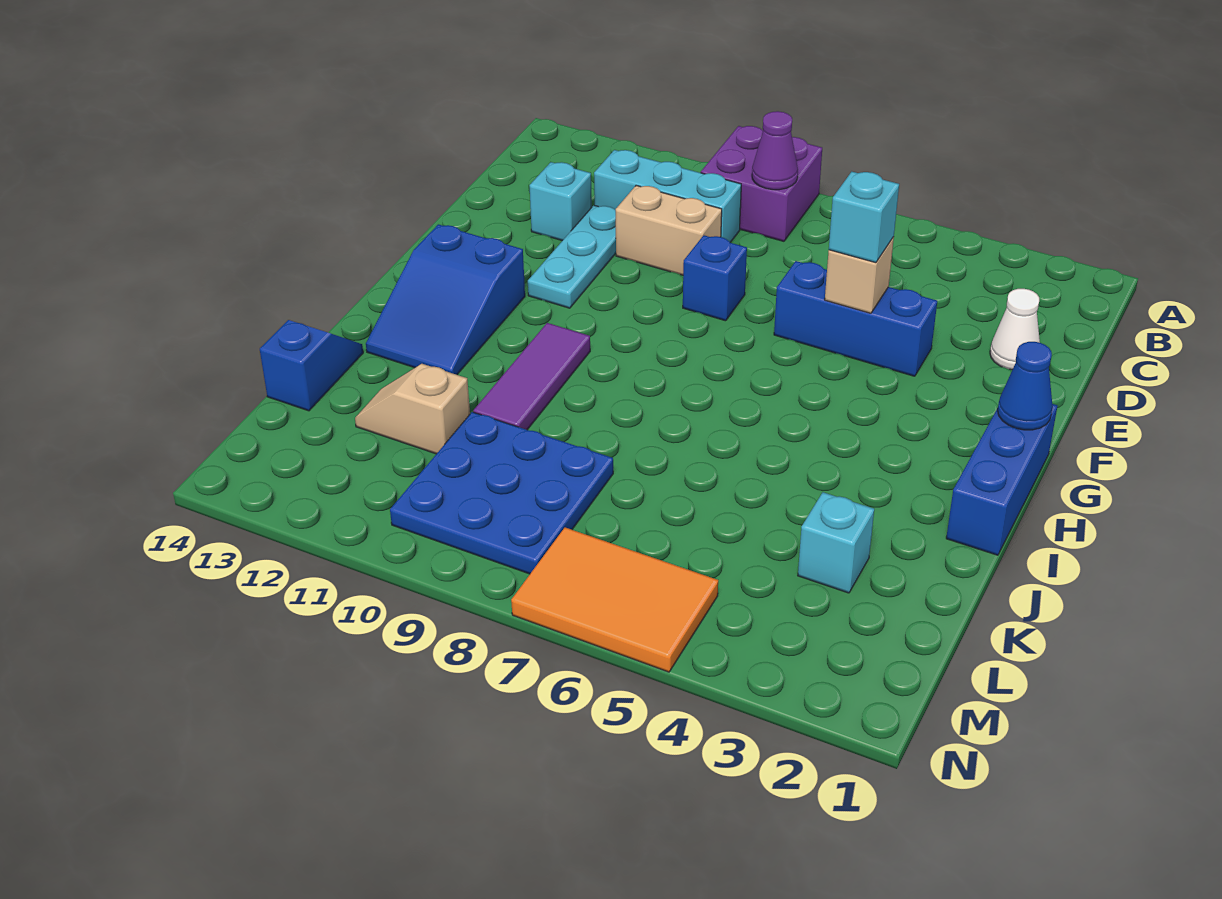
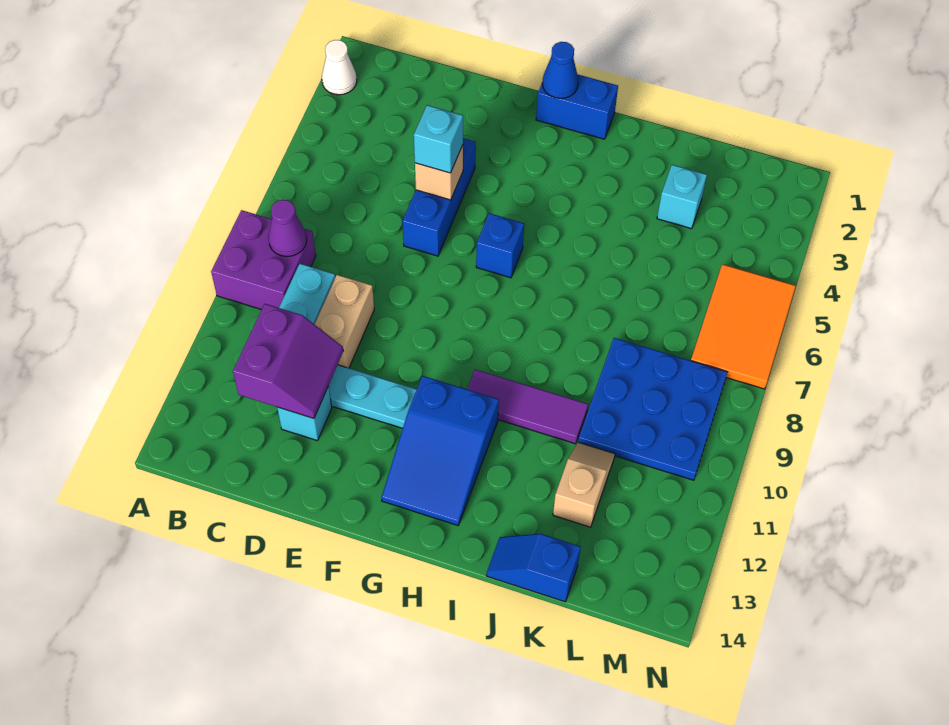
none -> purple 2x2 slope [233,304,343,418]
white 1x1 cone [990,289,1040,370] -> white 1x1 cone moved to [322,40,357,95]
blue 1x1 brick [683,235,747,321] -> blue 1x1 brick moved to [476,213,524,278]
blue 1x3 brick [946,404,1057,555] -> blue 1x2 brick [536,74,618,139]
blue 2x3 slope [366,224,525,375] -> blue 2x3 slope turned to [382,376,499,525]
tan 1x2 slope [355,364,470,454] -> tan 1x2 slope turned to [553,442,615,527]

